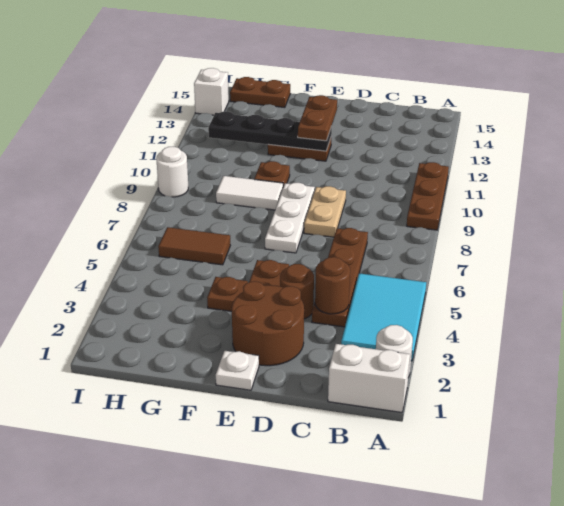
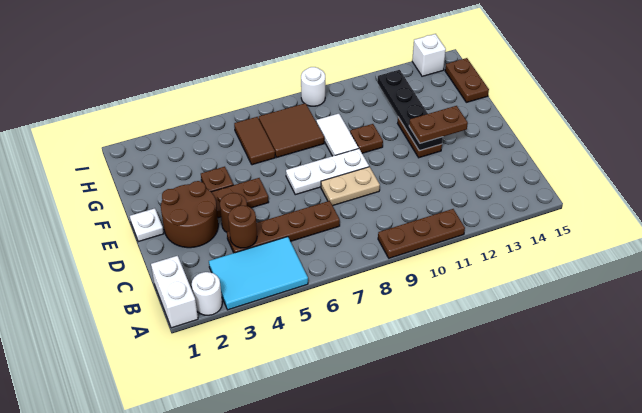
none -> brown 2x2 tile [259,103,324,157]

